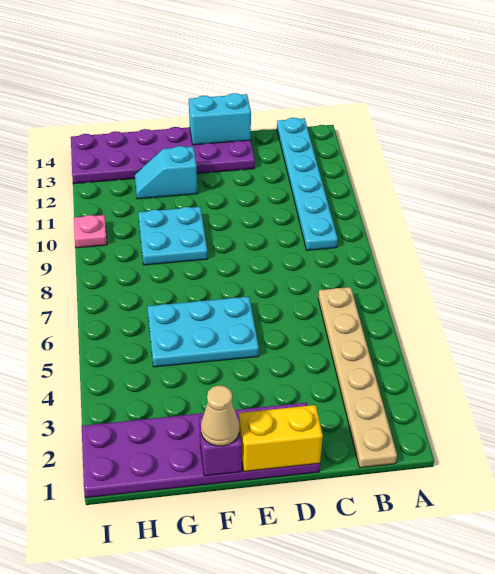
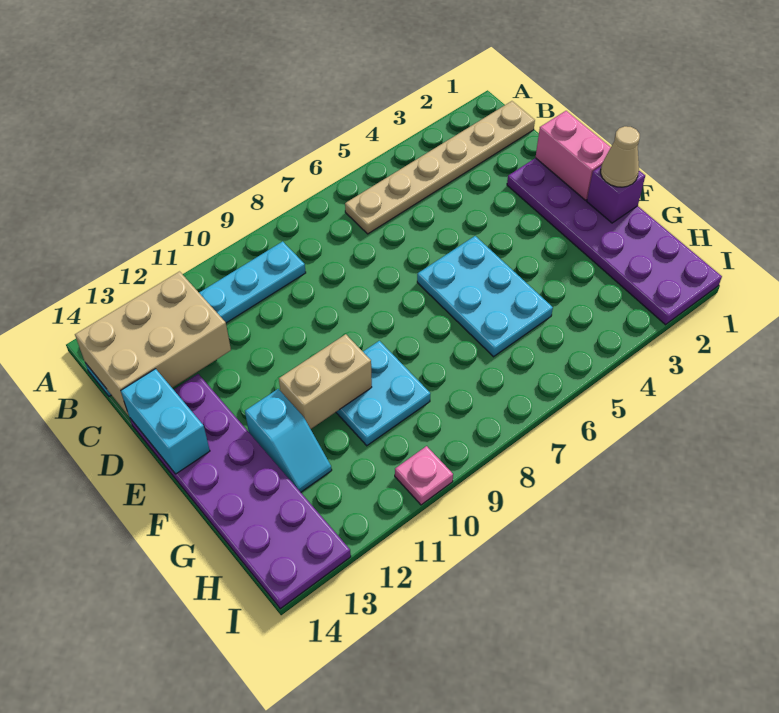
none -> tan 2x3 brick [75,272,231,416]
yellow 1x2 brick [239,405,323,472] -> pink 1x2 brick [536,111,611,200]
none -> tan 1x2 brick [279,334,372,429]

